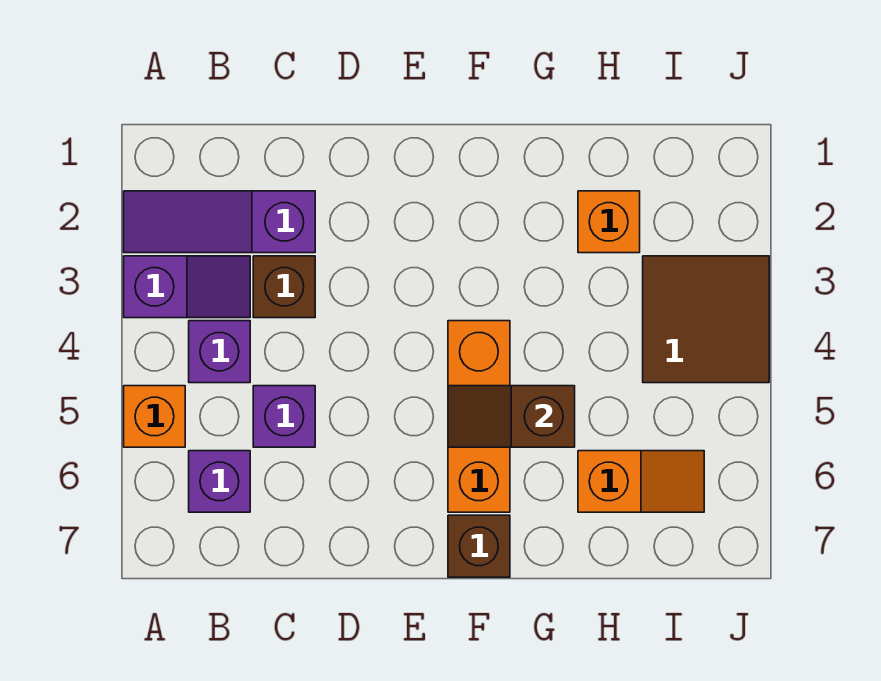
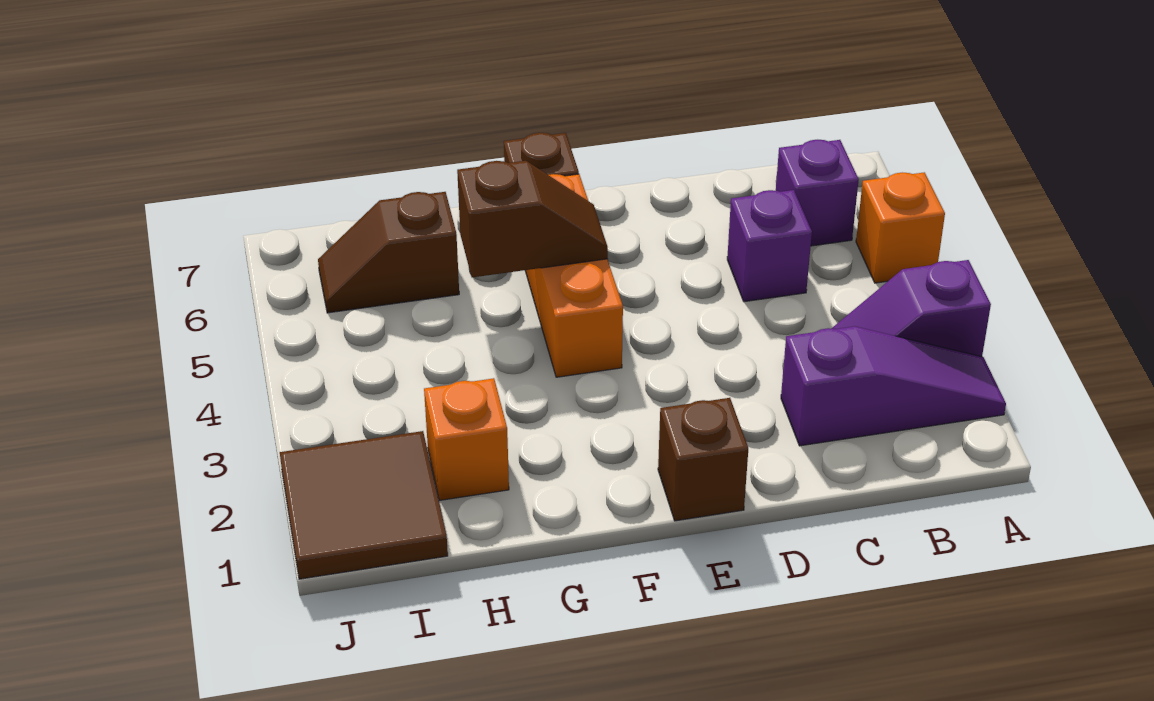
purple 1x1 brick [189,321,250,383] -> none
brown 1x1 brick [253,256,315,318] -> brown 1x1 brick moved to [658,398,748,521]
orange 1x2 slope [578,451,704,512] -> brown 1x2 slope [318,192,459,313]
brown 2x2 tile [643,256,769,383] -> brown 2x2 tile moved to [280,431,448,579]

